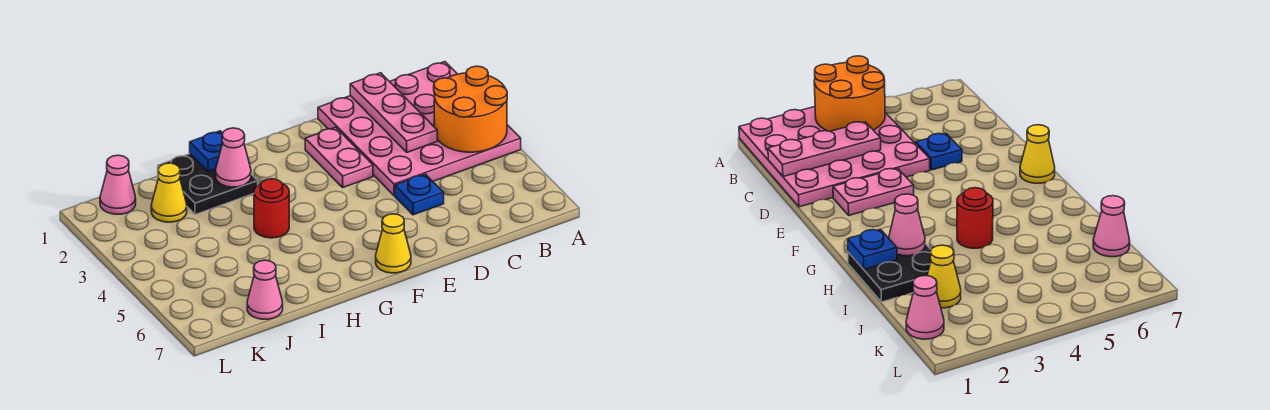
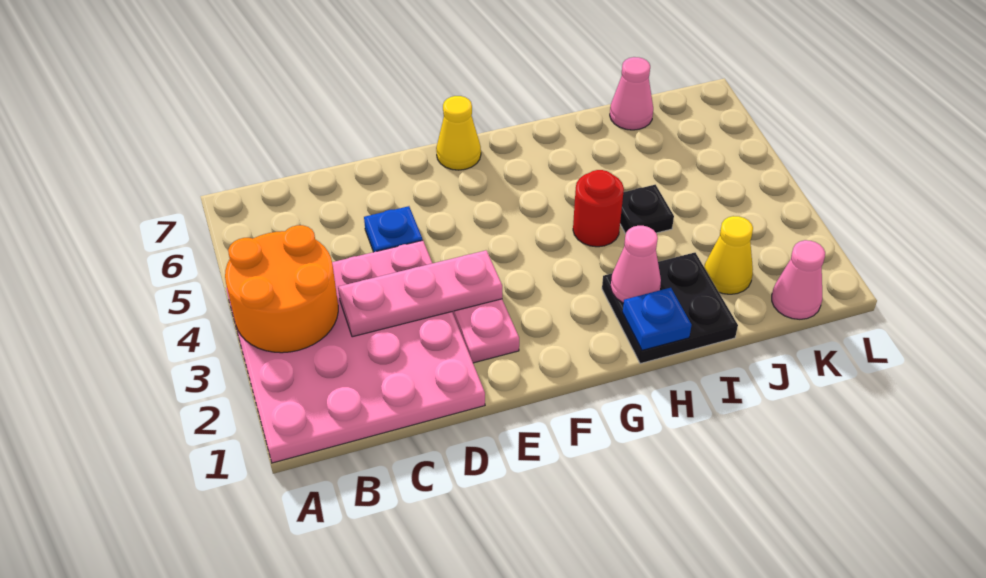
pink 1x3 plate [350,73,437,152] -> pink 1x3 plate turned to [338,250,502,337]
none -> black 1x1 plate [620,185,674,234]

